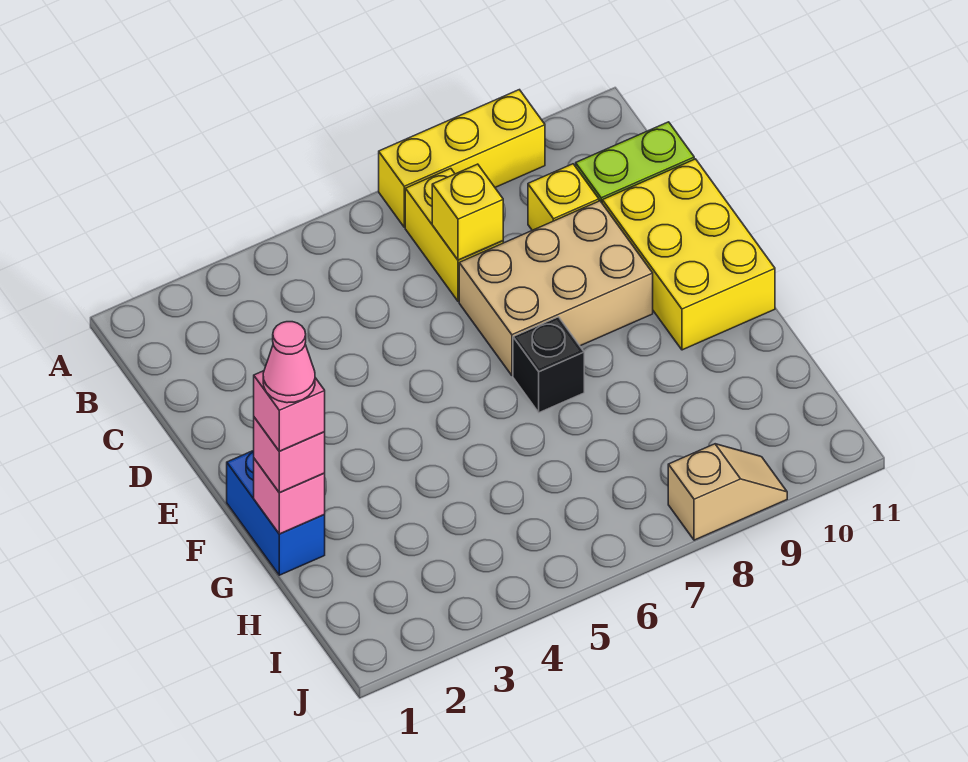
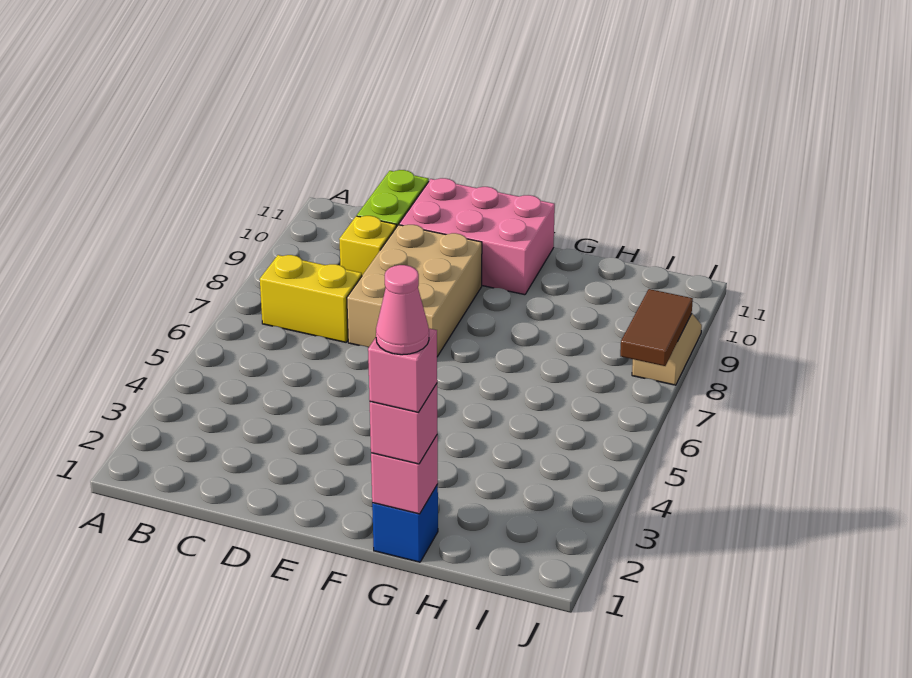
yellow 1x3 brick [379,90,545,227] -> none
yellow 1x1 brick [432,164,503,260] -> none
yellow 2x3 brick [602,159,775,350] -> pink 2x3 brick [399,178,555,295]
blue 1x2 brick [227,450,325,575] -> blue 1x1 brick [372,485,438,562]
black 1x1 brick [513,317,584,413] -> none
none -> brown 1x2 tile [620,289,693,366]

